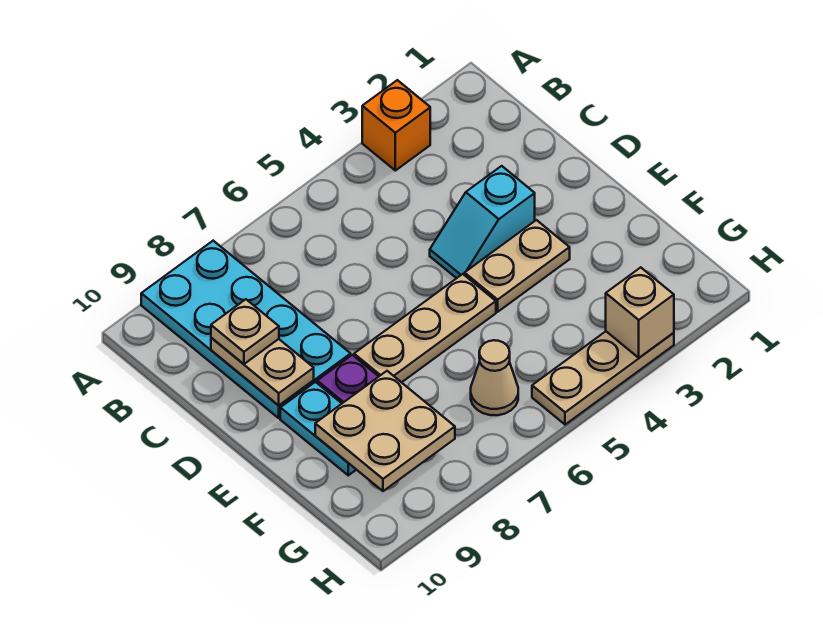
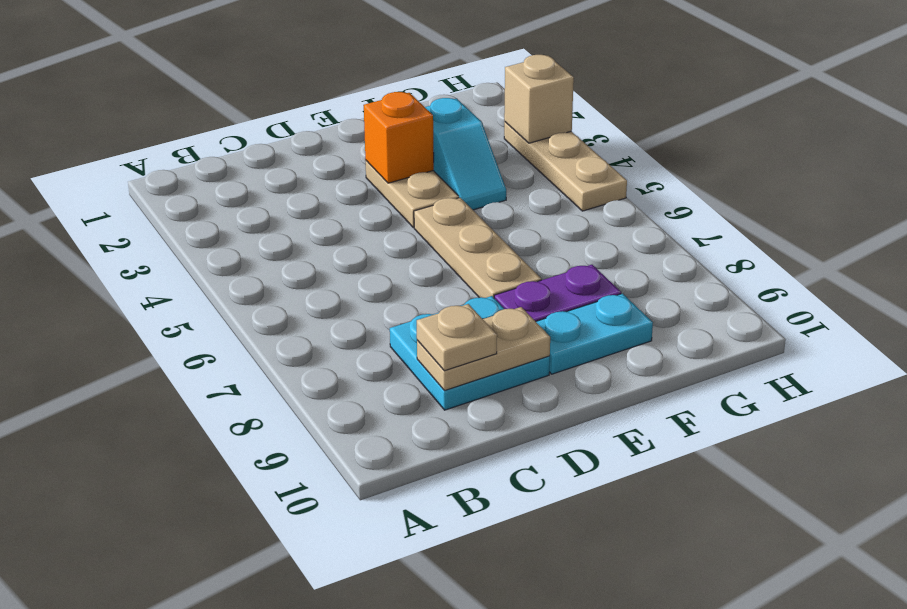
orange 1x1 brick [362,80,430,171] -> orange 1x1 brick moved to [364,92,434,183]
cyan 2x4 plate [141,241,351,418] -> cyan 2x2 plate [390,296,550,410]
cyan 1x2 slope [430,166,535,278] -> cyan 1x2 slope moved to [425,98,506,210]
tan 2x2 plate [315,371,455,491] -> none
tan 1x1 cone [471,340,518,415] -> none

